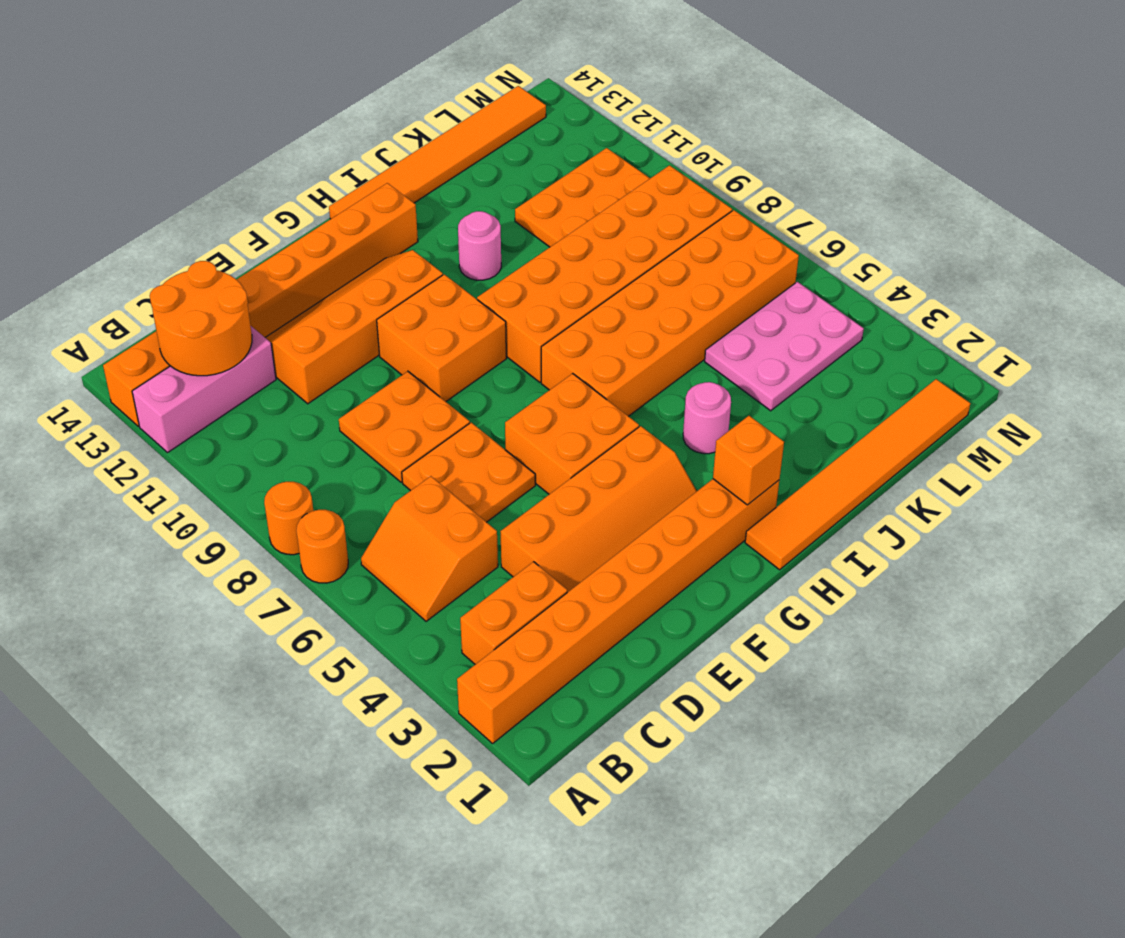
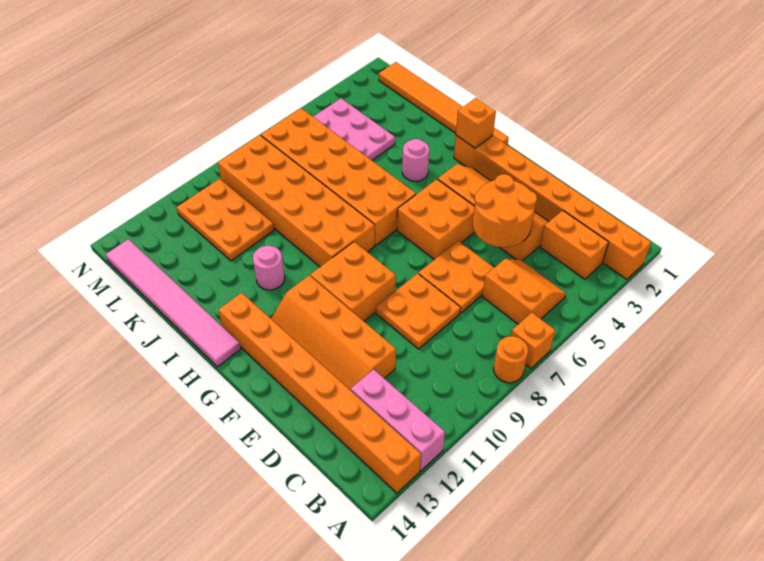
orange 1x1 round brick [296,510,348,583] -> orange 1x1 brick [511,313,555,368]
orange 2x2 slope [361,476,498,621] -> orange 2x2 slope turned to [482,259,566,324]
orange 2x2 round brick [150,261,252,376] -> orange 2x2 round brick moved to [473,174,537,247]
orange 1x6 tile [329,86,546,219] -> pink 1x6 tile [106,239,241,367]

